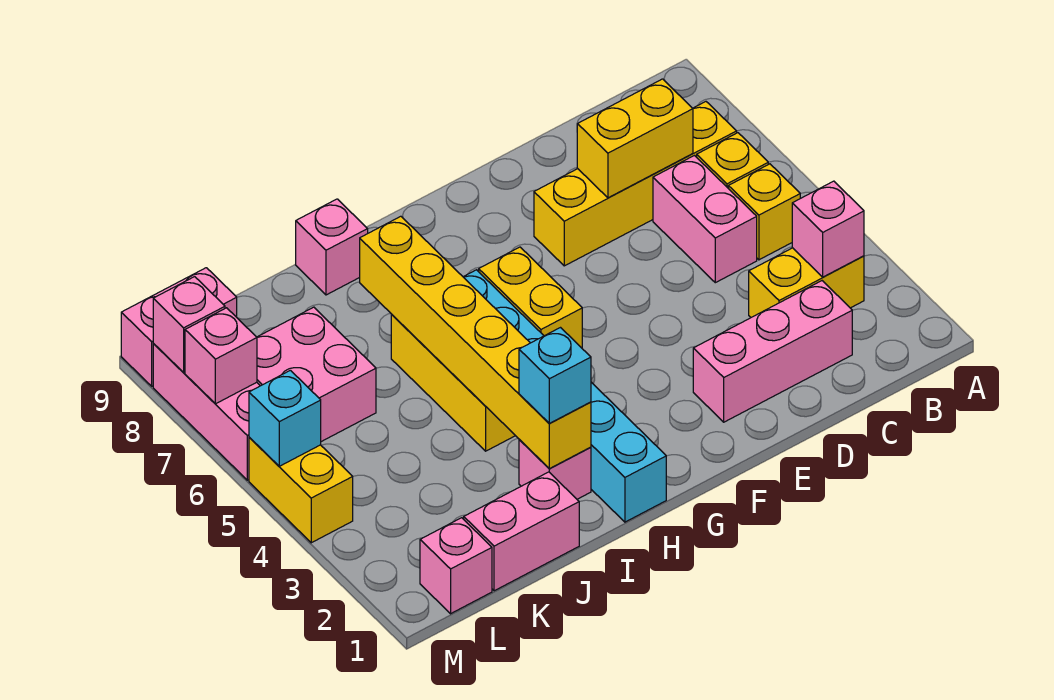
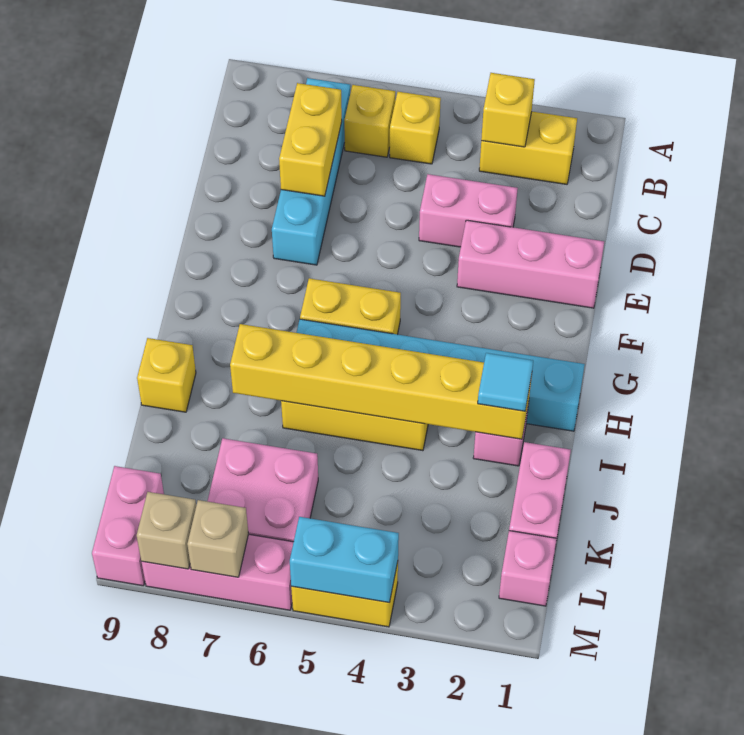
yellow 1x2 brick [749,248,864,317] -> yellow 1x2 brick turned to [479,112,577,184]
pink 1x1 brick [792,181,864,277] -> yellow 1x1 brick [481,73,535,147]
yellow 1x4 brick [534,102,737,266] -> cyan 1x4 brick [272,78,350,265]
pink 1x3 brick [693,281,852,422] -> pink 1x3 brick turned to [457,220,604,308]
pink 1x2 brick [653,156,757,283] -> pink 1x2 brick moved to [419,174,518,247]
cyan 1x1 brick [519,328,591,423] -> cyan 1x1 tile [478,353,533,411]
pink 1x1 brick [296,199,368,295] -> yellow 1x1 brick [137,338,196,412]
cyan 1x1 brick [249,370,321,466] -> cyan 1x2 brick [290,517,399,603]
pink 1x1 brick [185,308,257,404] -> tan 1x1 brick [187,500,248,577]
pink 1x1 brick [153,277,225,373] -> tan 1x1 brick [137,492,196,569]

